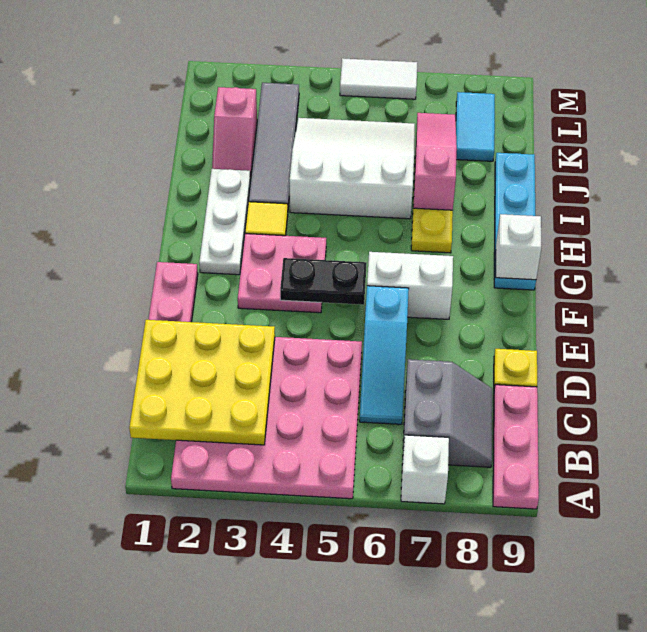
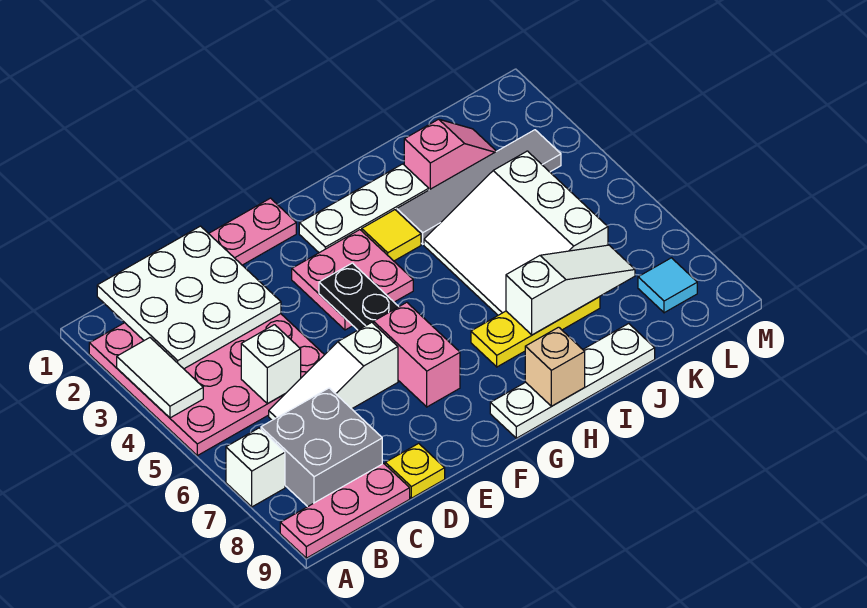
yellow 3x3 plate [129,320,275,445] -> white 3x3 plate [97,226,281,369]
grey 2x2 slope [403,359,492,467] -> grey 2x2 brick [261,388,382,507]
cyan 1x3 slope [360,286,409,424] -> white 1x3 slope [269,322,398,420]
white 1x2 brick [367,252,453,319] -> pink 1x2 brick [374,302,460,407]
cyan 1x4 plate [494,153,536,290] -> white 1x4 plate [490,324,655,438]
white 1x1 brick [496,214,541,280] -> white 1x1 brick moved to [241,325,301,404]
none -> tan 1x1 brick [525,327,585,406]
white 3x3 slope [289,118,415,219] -> white 3x3 slope turned to [424,151,608,315]
pink 1x3 slope [413,113,457,210] -> white 1x3 slope [506,245,635,335]
pink 1x2 slope [212,87,257,179] -> pink 1x2 slope turned to [404,119,496,190]
cyan 1x2 tile [456,92,495,161] -> cyan 1x1 tile [638,258,697,313]
white 1x2 tile [340,58,417,99] -> white 1x2 tile moved to [117,338,203,418]

